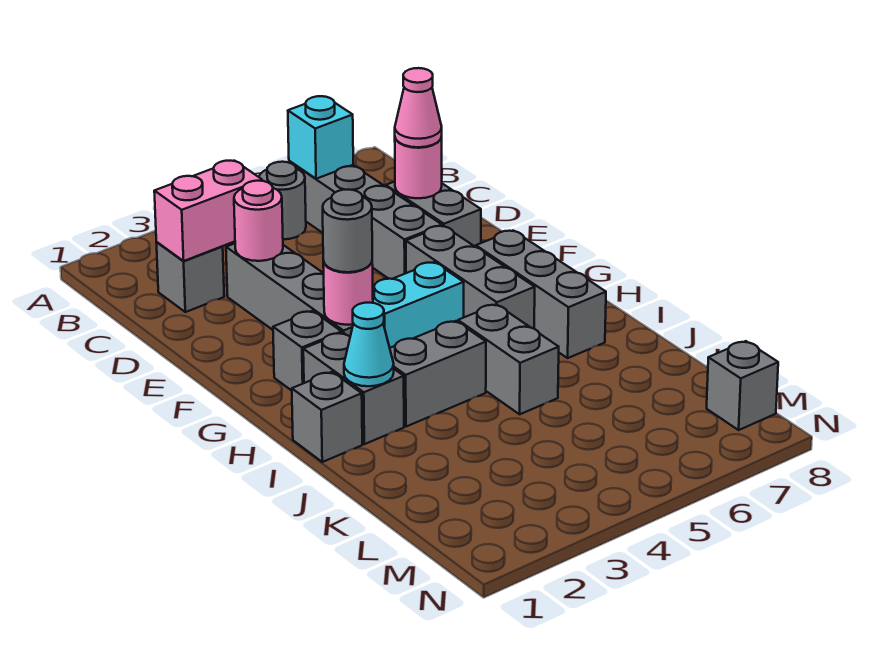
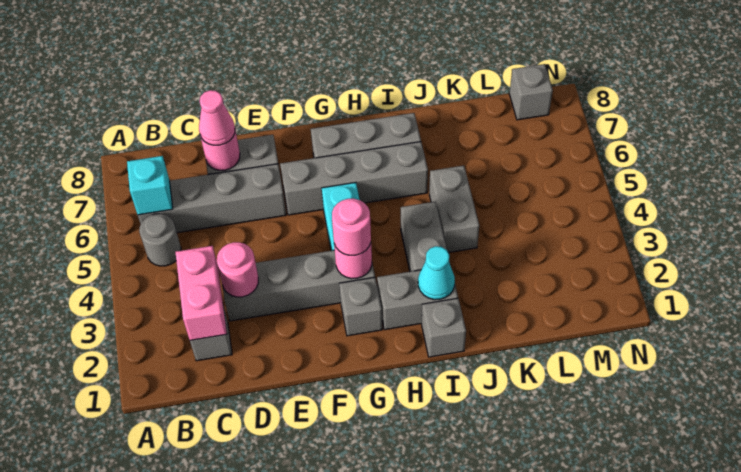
grey 1x3 brick [406,226,535,329] -> grey 1x4 brick [280,142,428,215]
grey 1x1 round brick [323,190,372,272] -> pink 1x1 round brick [332,199,371,255]
grey 1x2 brick [458,304,559,414] -> grey 1x2 brick turned to [429,166,479,253]

